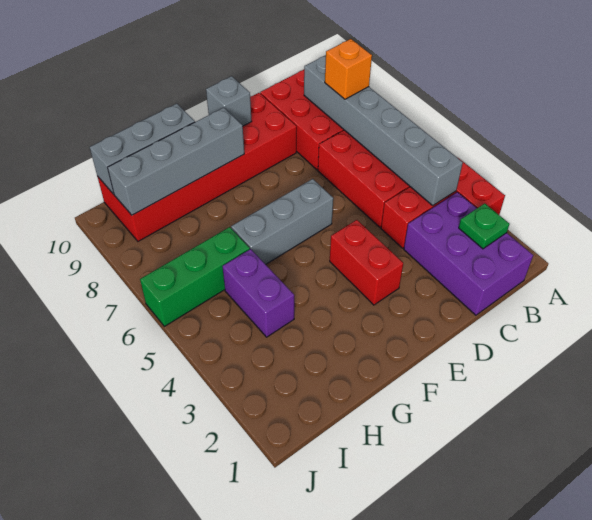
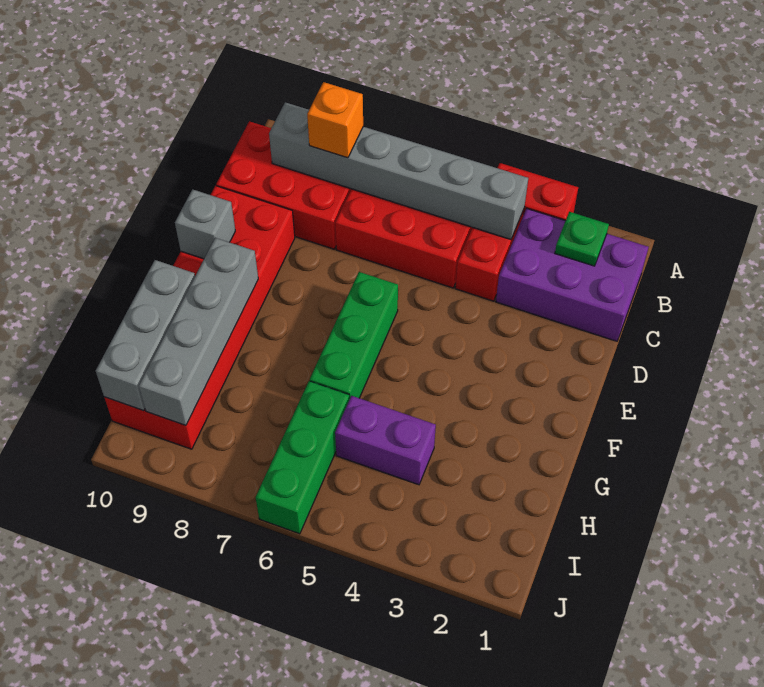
red 1x2 brick [330,220,403,305] -> none
grey 1x3 brick [231,179,333,264] -> green 1x3 brick [310,272,398,399]

